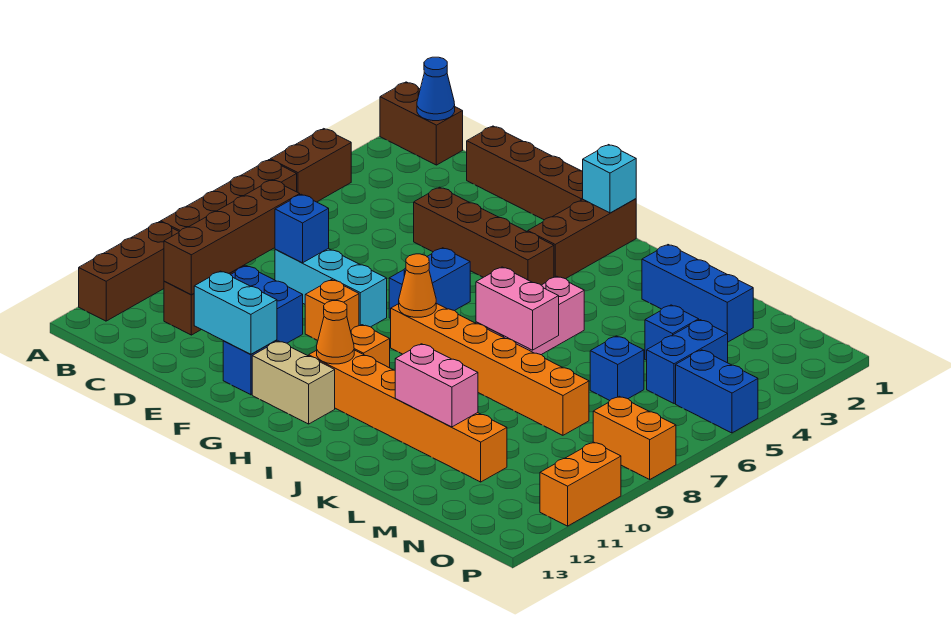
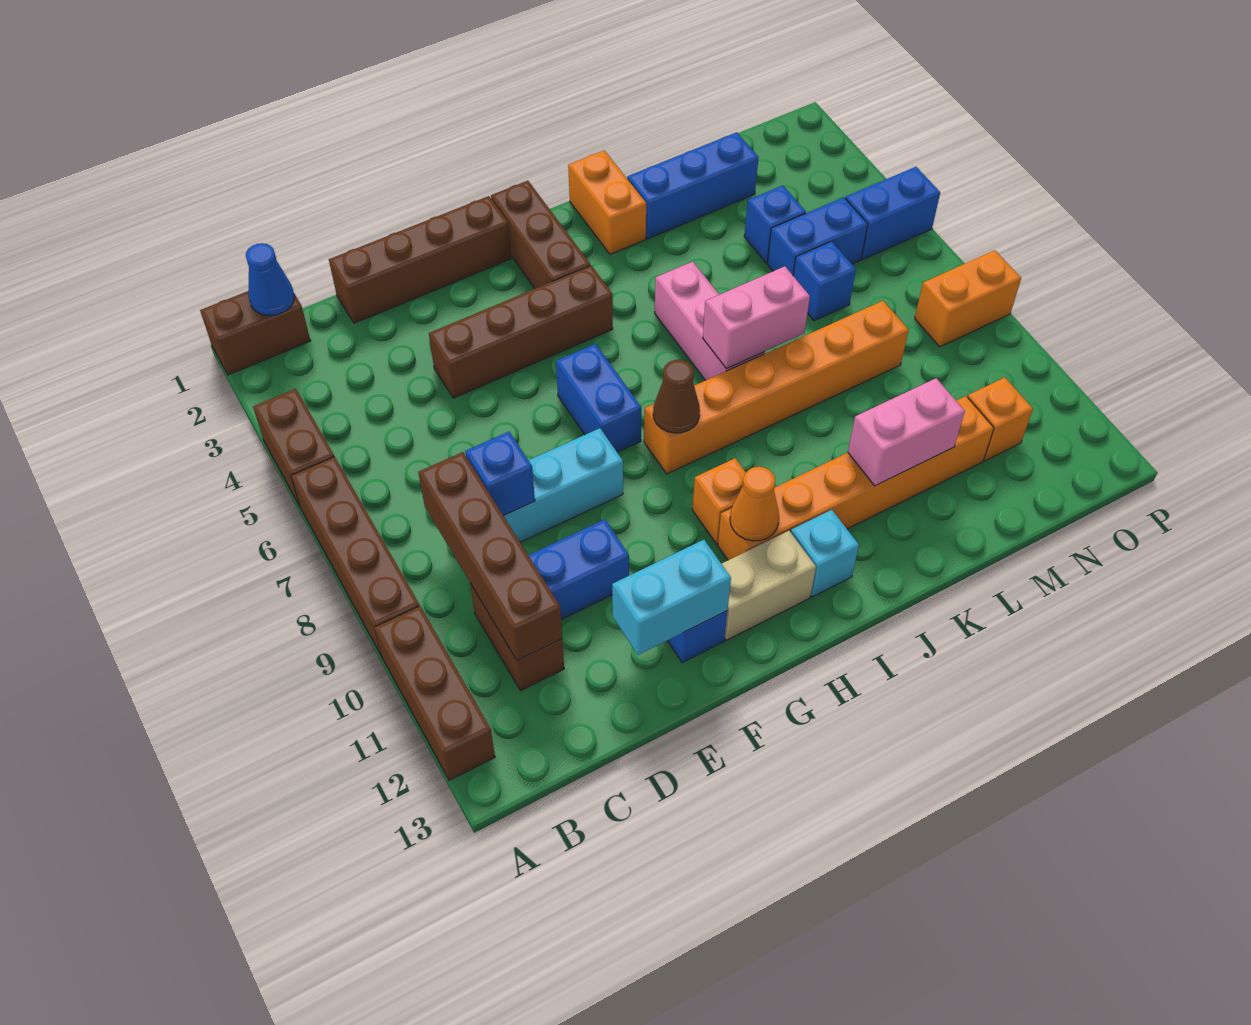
orange 1x1 brick [305,280,359,340] -> orange 1x1 brick moved to [968,377,1033,461]
cyan 1x1 brick [583,145,636,213] -> cyan 1x1 brick moved to [791,510,859,597]
orange 1x1 cone [399,254,436,317] -> brown 1x1 cone [653,360,700,433]
blue 1x2 brick [647,320,728,404] -> blue 1x2 brick turned to [767,197,868,275]
orange 1x2 brick [540,442,621,526] -> orange 1x2 brick moved to [568,150,646,254]

